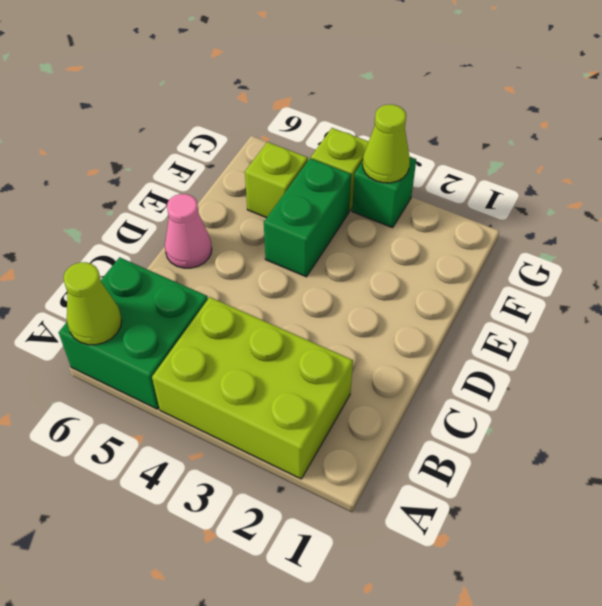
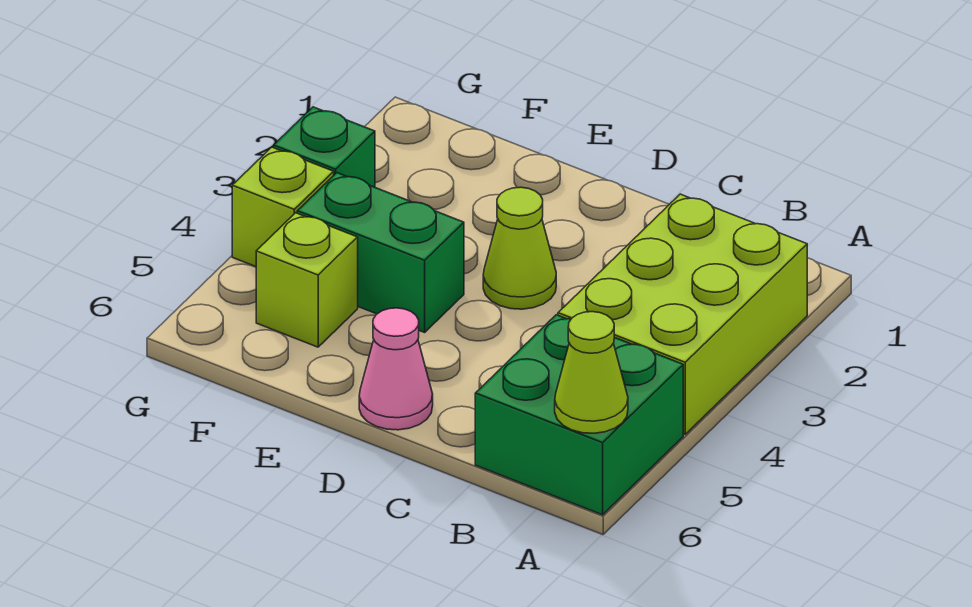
lime 1x1 cone [363,104,410,183] -> lime 1x1 cone moved to [483,187,556,309]

